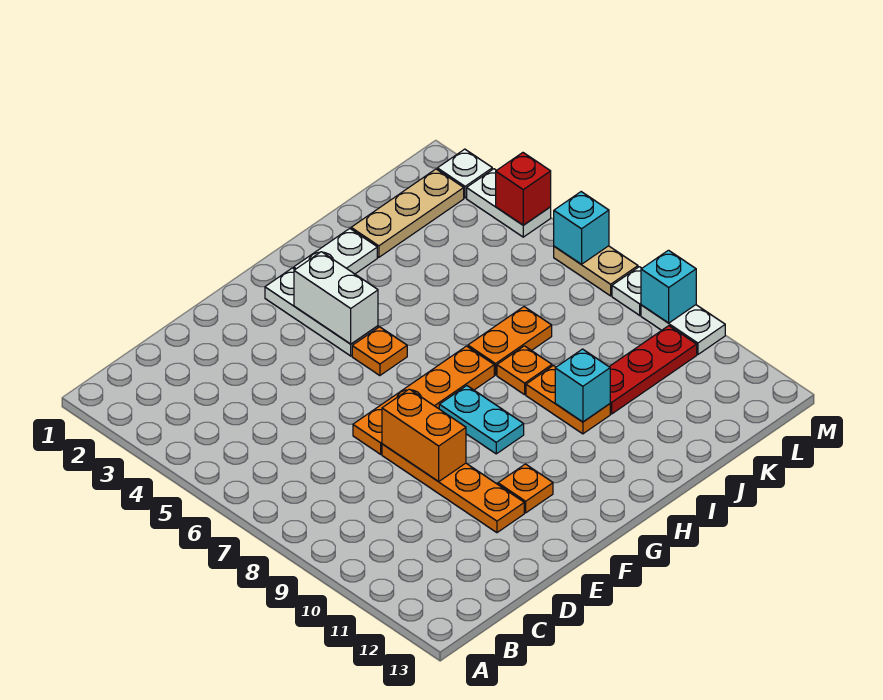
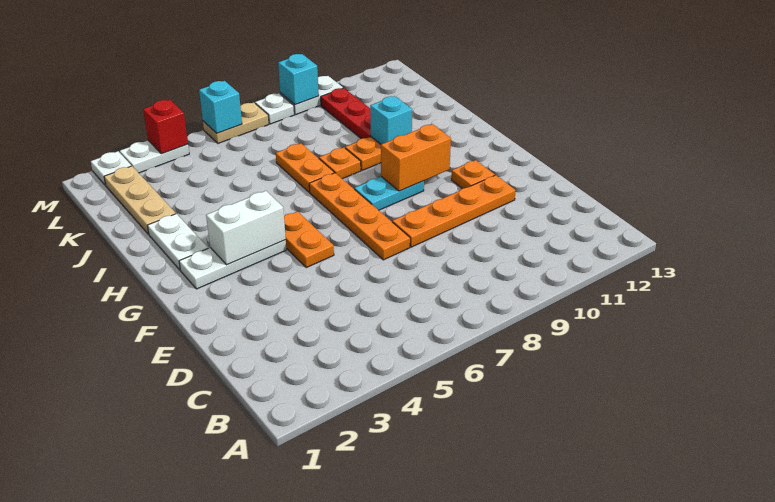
orange 1x2 brick [382,389,466,482] -> orange 1x2 brick moved to [381,124,451,191]
orange 1x1 plate [352,327,407,376] -> orange 1x2 plate [284,211,334,268]

